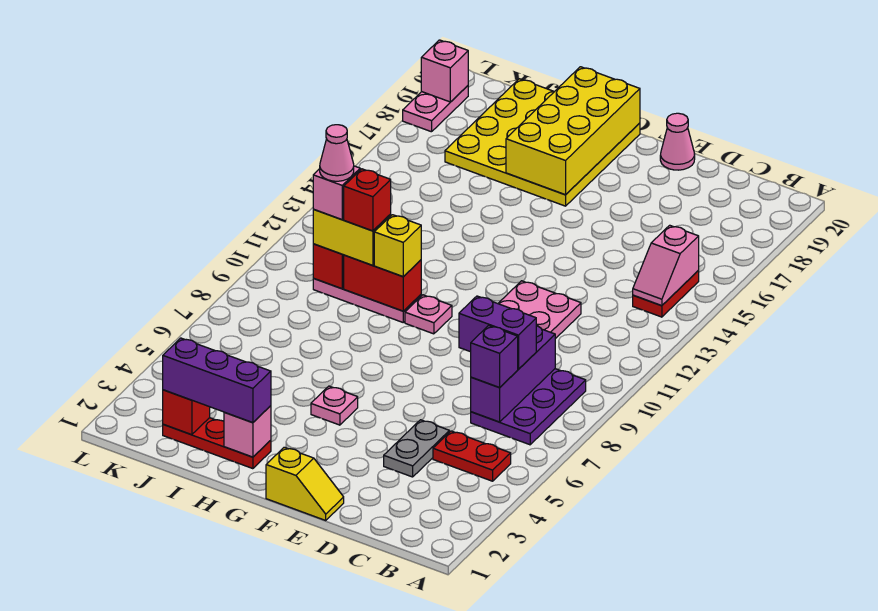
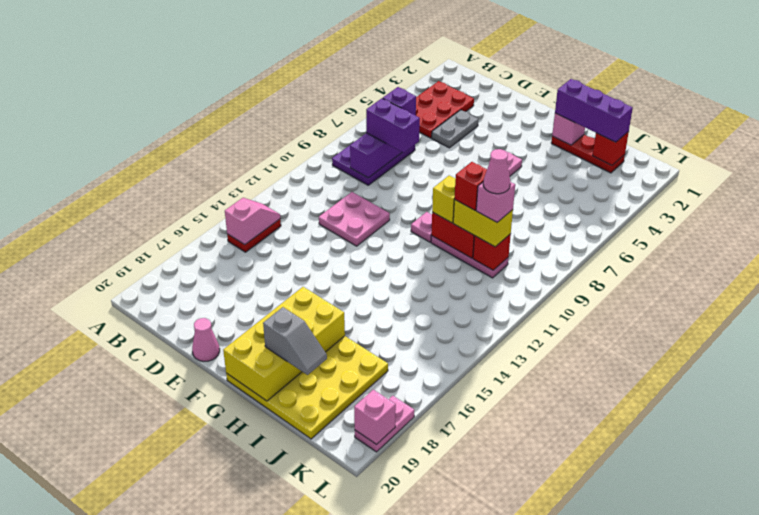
red 1x2 plate [433,431,511,481] -> red 2x3 plate [416,81,474,138]
yellow 1x2 slope [266,447,344,520] -> none
none -> grey 1x2 slope [263,307,327,375]

